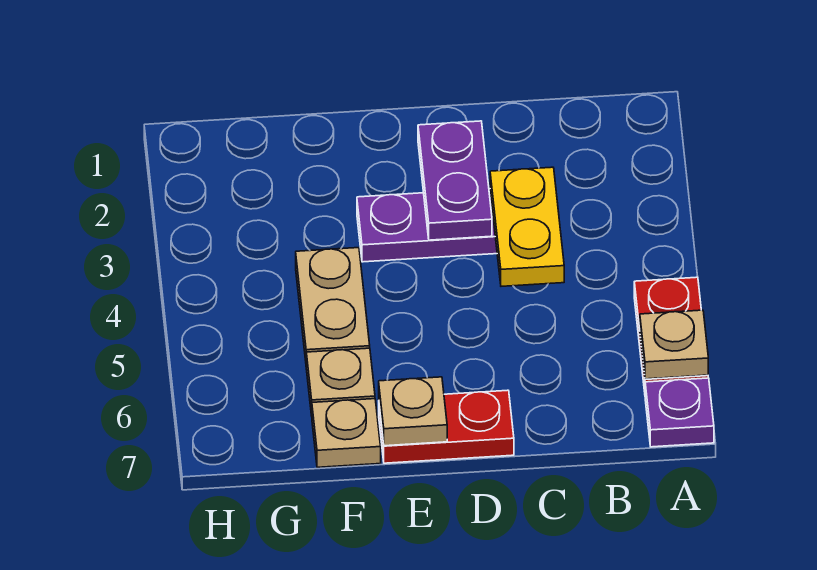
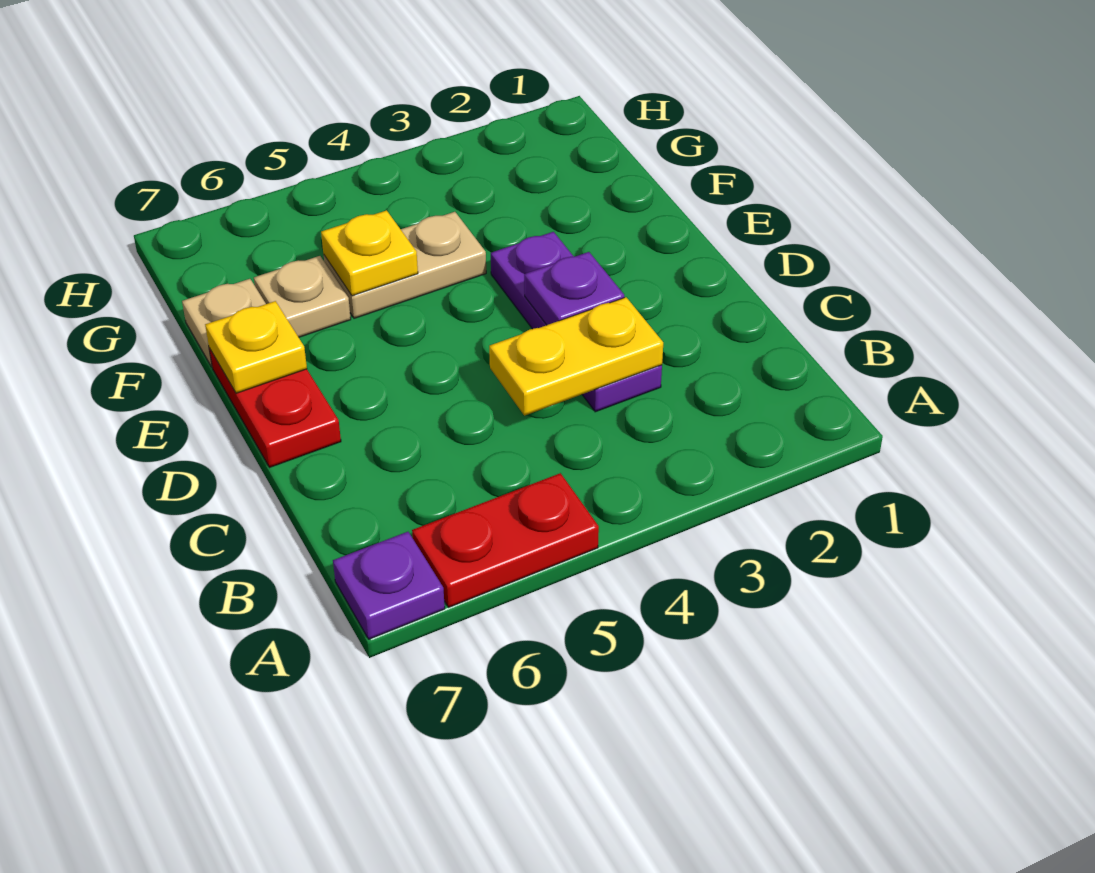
tan 1x1 plate [640,310,708,379] -> none
purple 1x2 plate [418,121,492,240] -> purple 1x1 plate [524,252,624,325]
tan 1x1 plate [379,377,447,446] -> yellow 1x1 plate [205,301,307,393]
none -> yellow 1x1 plate [321,210,418,296]

